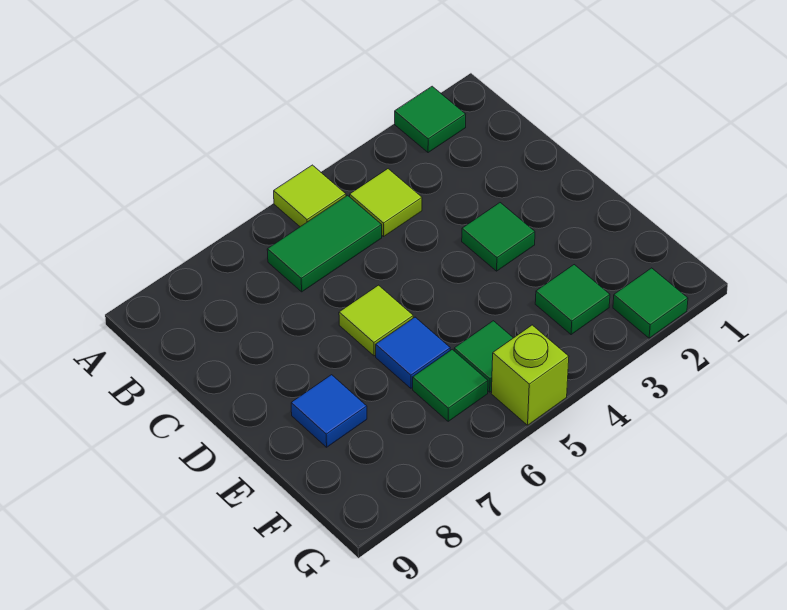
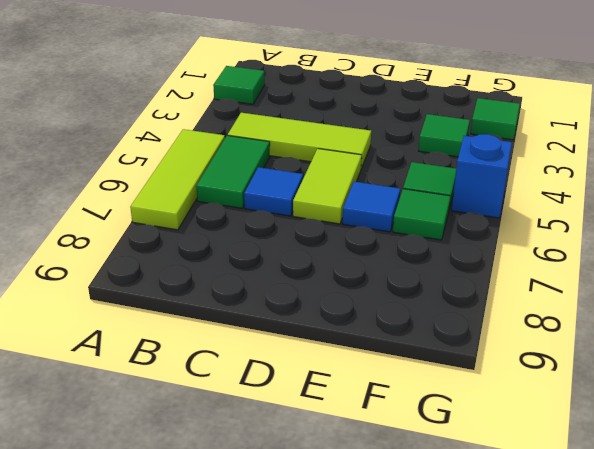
lime 1x1 tile [274,165,346,227] -> lime 1x3 tile [130,129,225,230]
lime 1x1 tile [350,169,422,236] -> lime 1x3 tile [228,113,371,169]
green 1x1 tile [462,203,535,271] -> none
lime 1x1 tile [339,285,413,356] -> lime 1x2 tile [293,149,362,224]
blue 1x1 tile [291,375,367,447] -> blue 1x1 tile moved to [244,167,303,216]
lime 1x1 brick [491,325,569,425] -> blue 1x1 brick [452,134,512,218]

